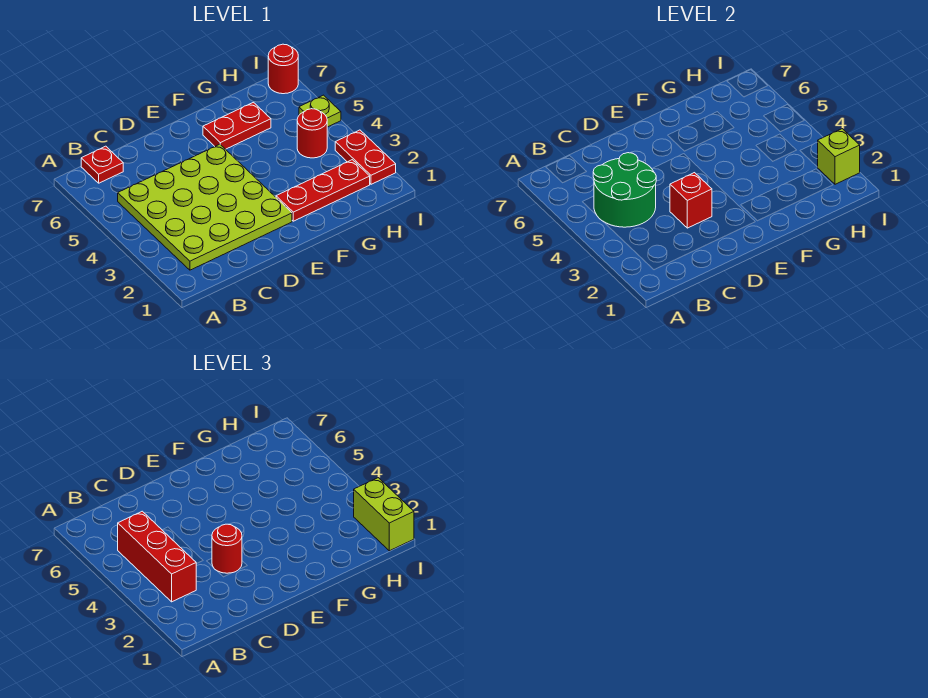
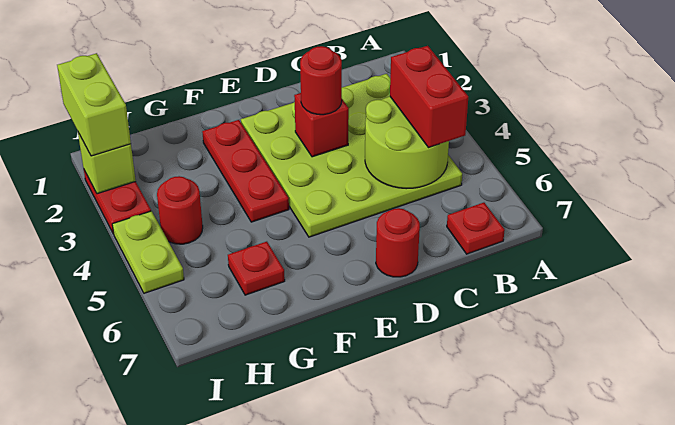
red 1x3 brick [118,511,196,602] -> red 1x2 brick [390,46,468,148]
green 2x2 round brick [593,153,656,227] -> lime 2x2 round brick [365,96,449,189]
red 1x3 plate [276,160,370,221] -> red 1x3 plate turned to [202,120,289,222]
red 1x2 plate [203,102,271,149] -> red 1x1 plate [228,242,285,295]
lime 1x1 plate [299,95,341,127] -> lime 1x2 plate [112,211,184,293]
red 1x1 round brick [268,44,298,94] -> red 1x1 round brick moved to [376,208,420,277]

